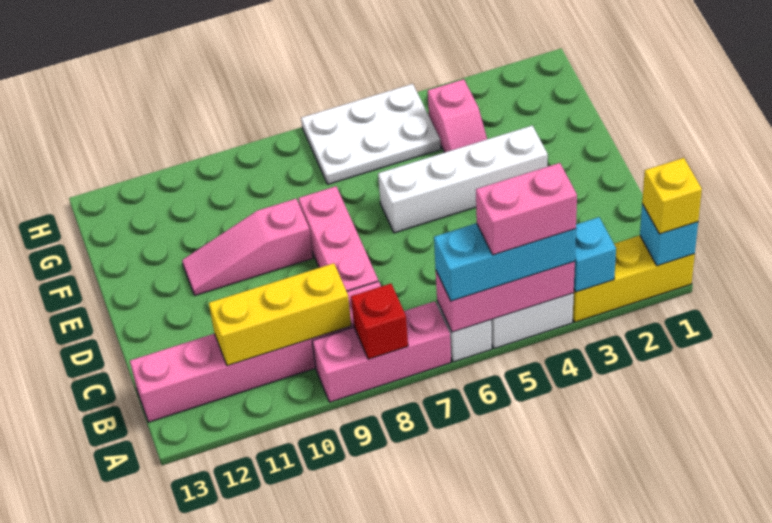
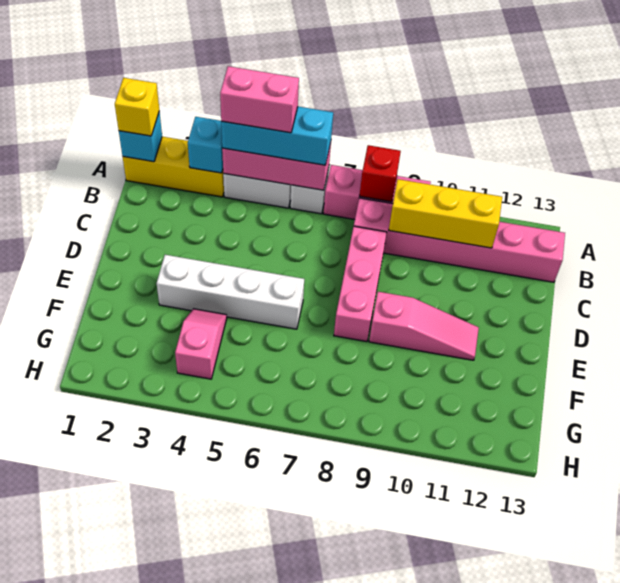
white 2x3 plate [301,84,441,184] -> none

